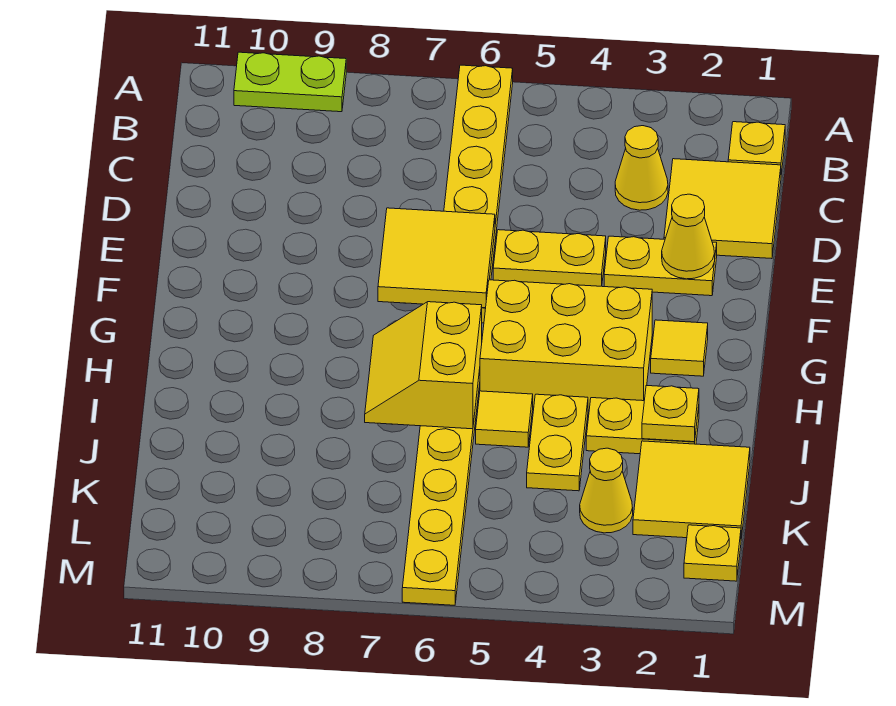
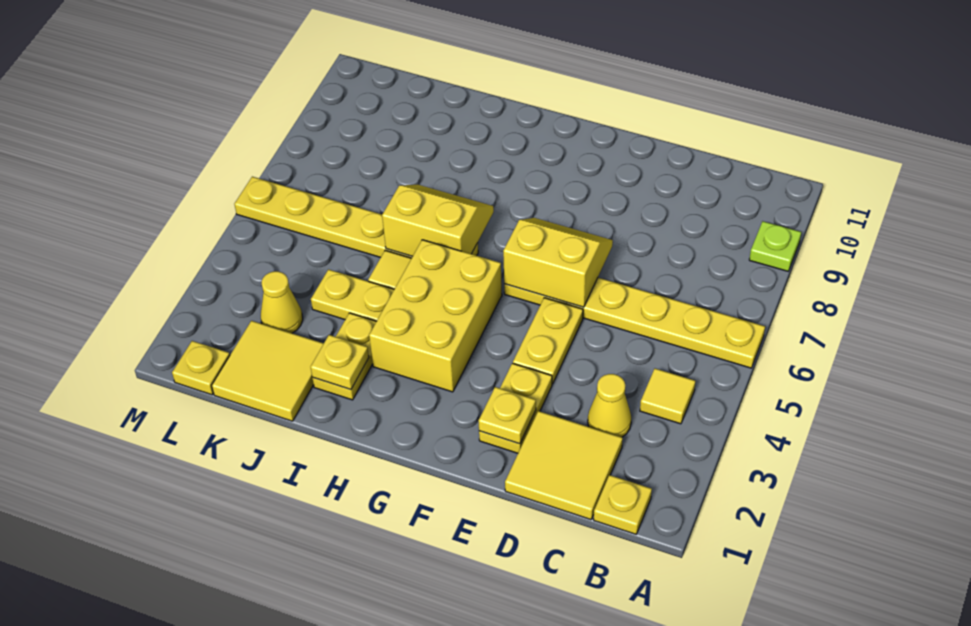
lime 1x2 plate [234,52,346,112] -> lime 1x1 plate [749,221,801,271]
yellow 1x1 cone [662,194,715,279] -> yellow 1x1 plate [479,387,536,444]
yellow 2x2 tile [378,208,495,308] -> yellow 2x2 slope [503,218,613,307]
yellow 1x1 tile [651,320,708,376] -> yellow 1x1 tile moved to [640,368,695,424]

